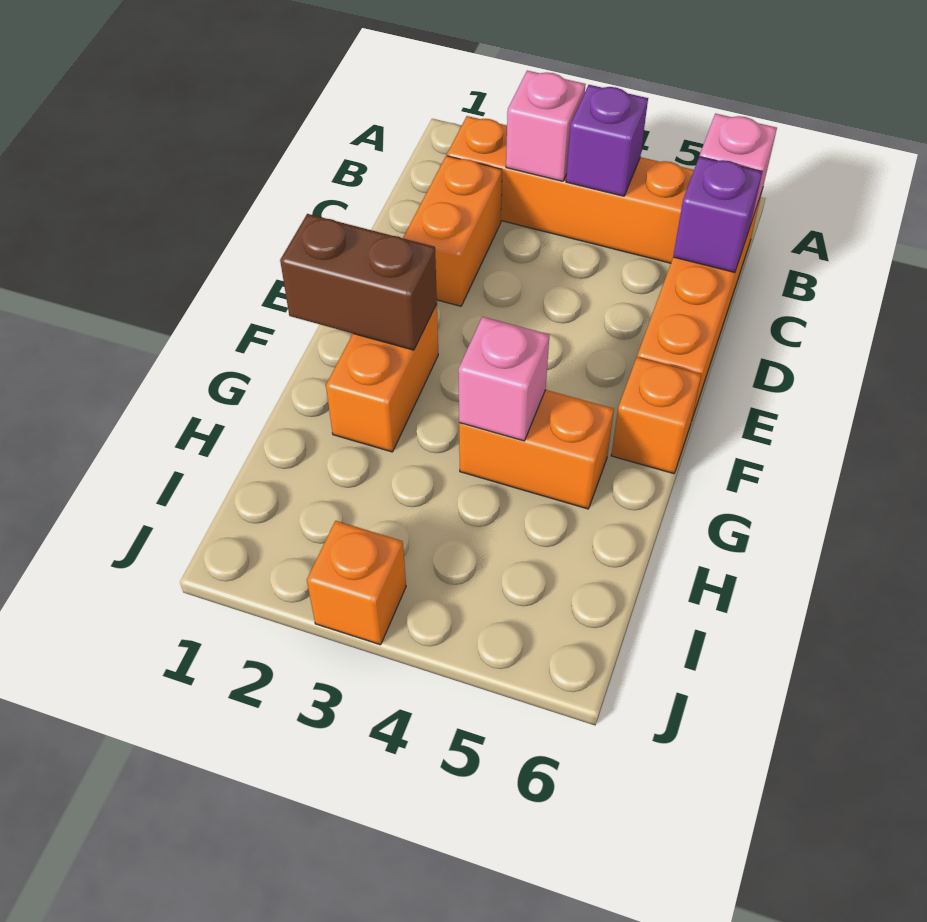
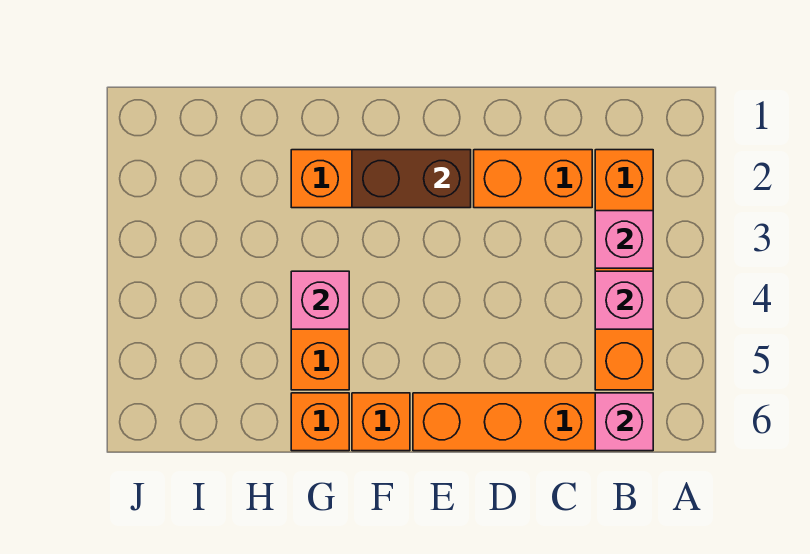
purple 1x1 brick [566,85,648,196] -> pink 1x1 brick [595,271,653,329]
purple 1x1 brick [673,157,762,272] -> none
brown 1x2 brick [280,214,437,350] -> brown 1x2 brick turned to [352,150,471,208]
orange 1x1 brick [307,521,406,645] -> orange 1x1 brick moved to [291,393,349,451]

